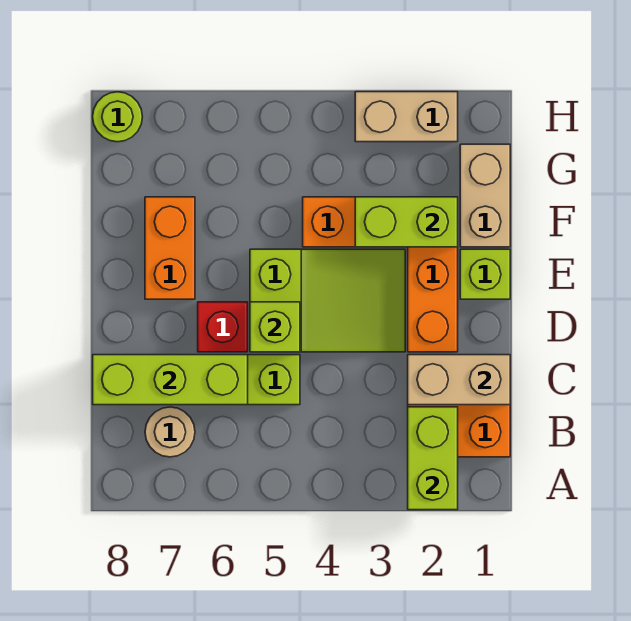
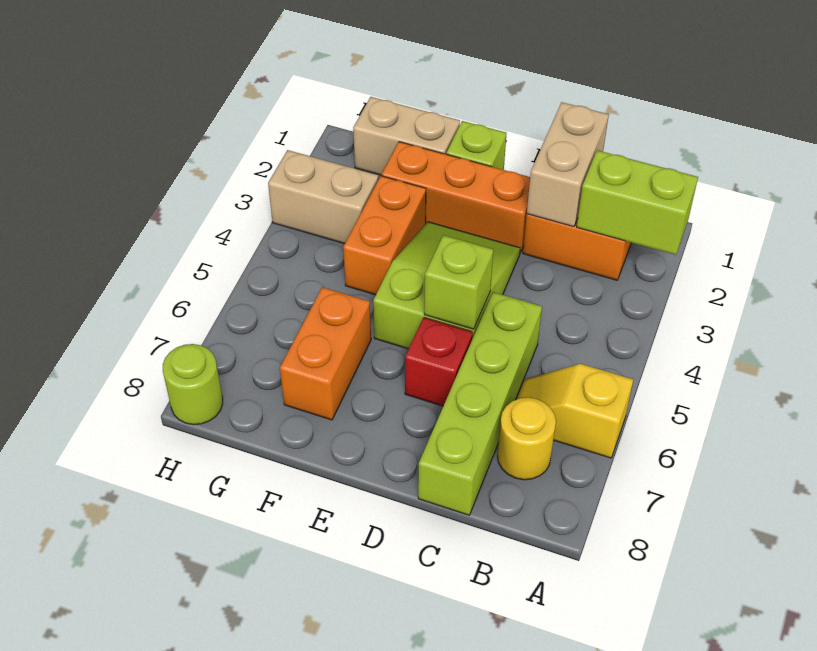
none -> yellow 1x2 slope [517,364,633,458]
tan 1x1 round brick [145,407,195,457] -> yellow 1x1 round brick [498,398,556,480]
lime 1x3 brick [93,355,248,405] -> none
orange 1x2 brick [145,197,195,299] -> orange 1x2 brick turned to [280,287,371,420]
lime 1x2 brick [355,197,458,247] -> none
tan 1x2 brick [355,92,458,142] -> tan 1x2 brick turned to [268,150,378,244]

